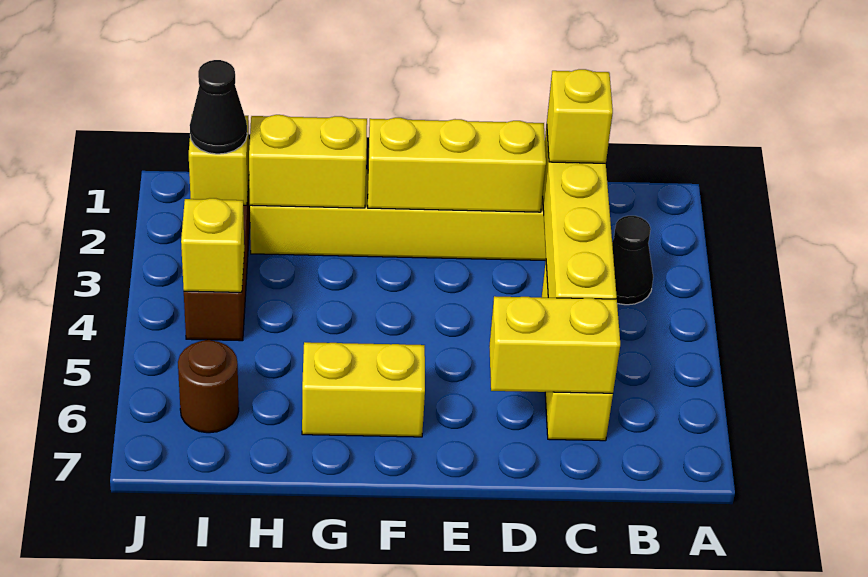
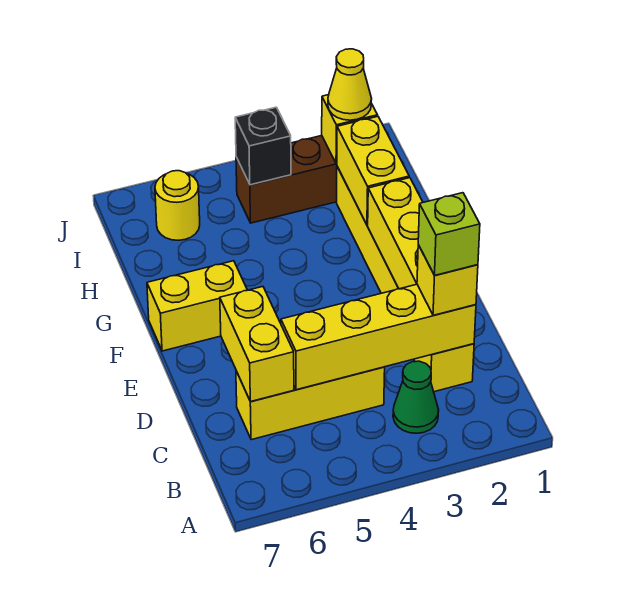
black 1x1 cone [612,216,653,305] -> green 1x1 cone [393,361,439,433]
none -> lime 1x1 brick [418,193,480,275]
yellow 1x2 brick [302,342,425,437] -> yellow 1x2 brick turned to [147,261,247,351]
black 1x1 cone [190,60,247,154] -> yellow 1x1 cone [328,49,372,120]
yellow 1x1 brick [181,198,244,292] -> black 1x1 brick [235,107,291,185]
brown 1x1 round brick [178,340,239,433] -> yellow 1x1 round brick [155,171,200,240]

